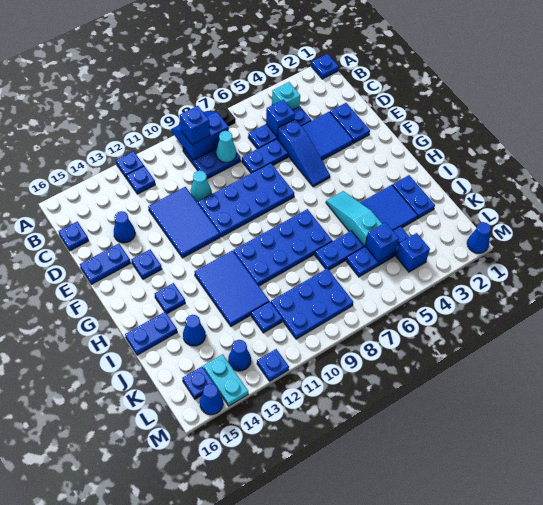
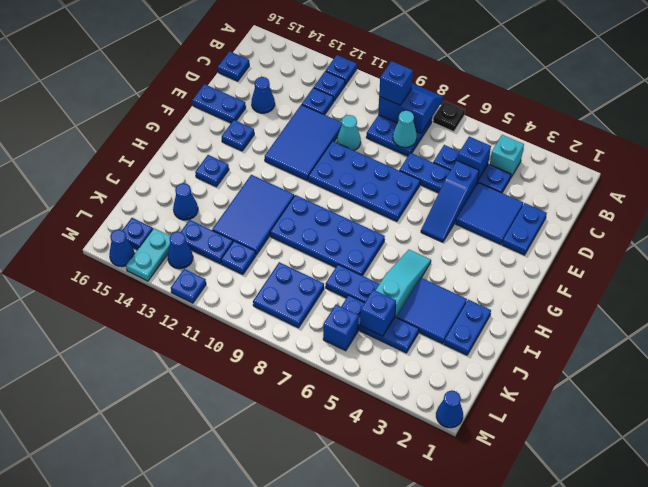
blue 1x1 plate [311,54,339,79] -> blue 1x1 plate moved to [302,88,333,115]
blue 1x2 plate [125,312,177,355] -> blue 1x2 plate moved to [181,220,233,264]
blue 2x3 plate [271,268,353,339] -> blue 2x2 plate [253,262,324,328]
blue 1x1 brick [396,233,430,272] -> blue 1x1 brick moved to [323,305,359,351]

